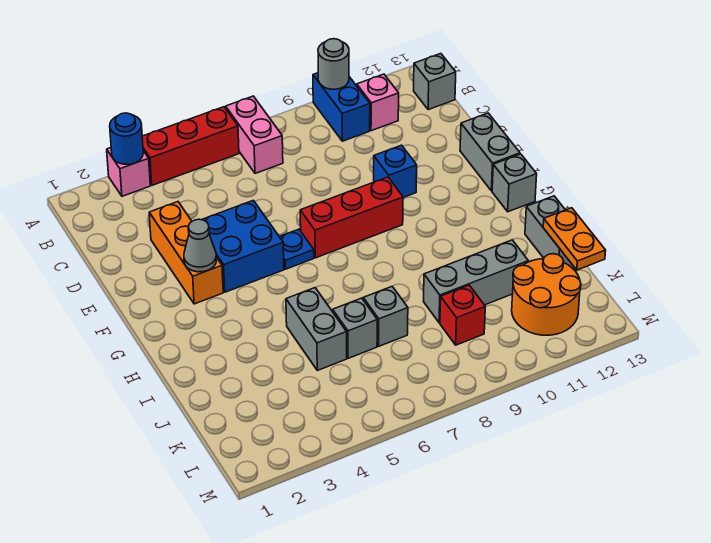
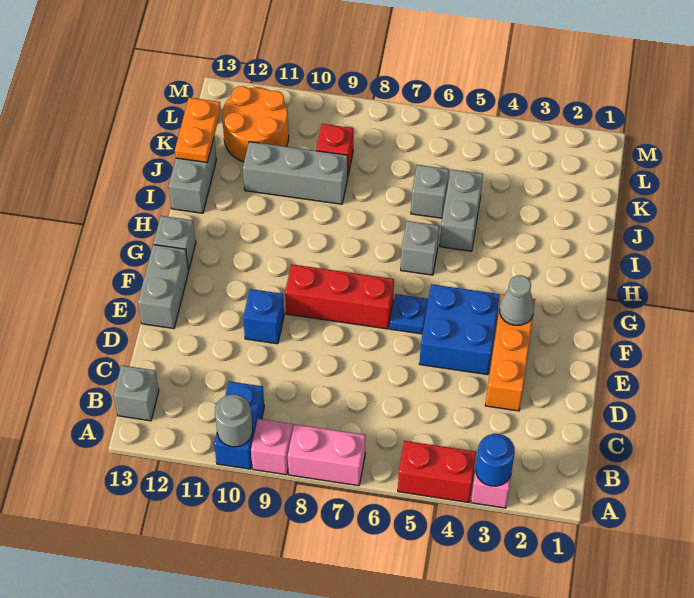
red 1x3 brick [142,107,239,185] -> red 1x2 brick [398,441,476,502]
pink 1x2 brick [226,96,283,173] -> pink 1x2 brick turned to [288,424,366,486]
pink 1x1 brick [357,74,399,131] -> pink 1x1 brick moved to [251,419,293,475]
grey 1x1 brick [363,286,408,346] -> grey 1x1 brick moved to [401,221,439,275]

